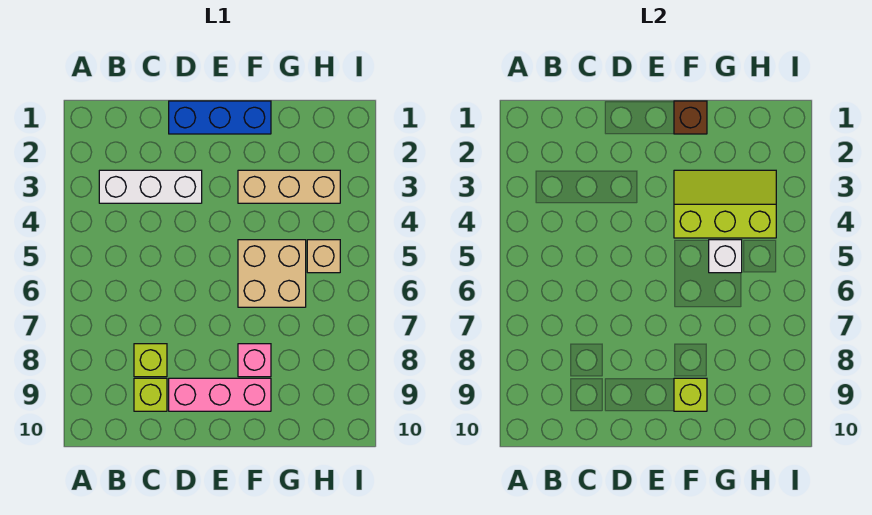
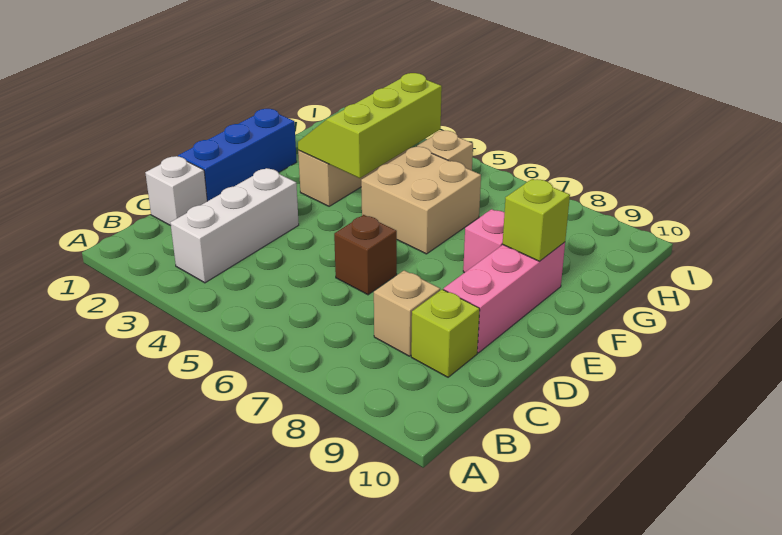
lime 1x1 brick [134,344,167,377] -> tan 1x1 brick [374,270,440,356]
brown 1x1 brick [674,101,707,134] -> brown 1x1 brick moved to [334,215,397,295]
white 1x1 brick [709,240,742,273] -> white 1x1 brick moved to [145,156,207,226]

